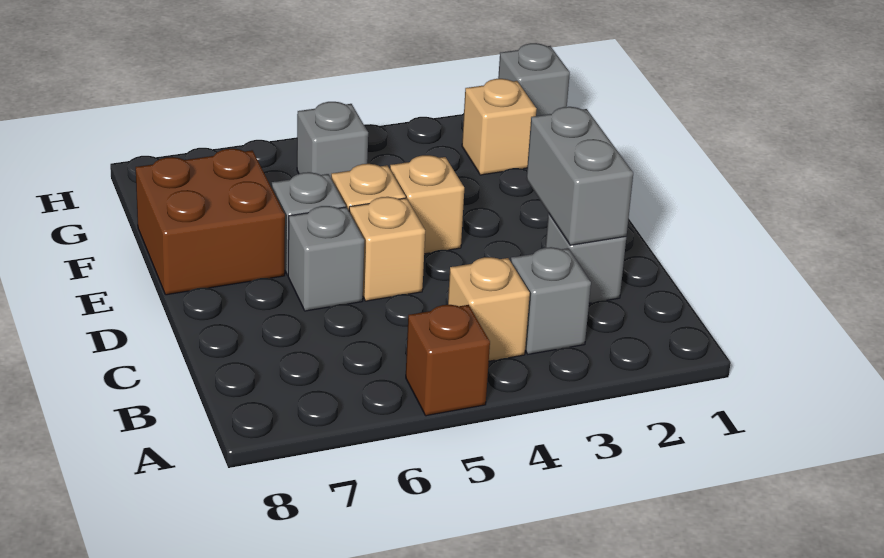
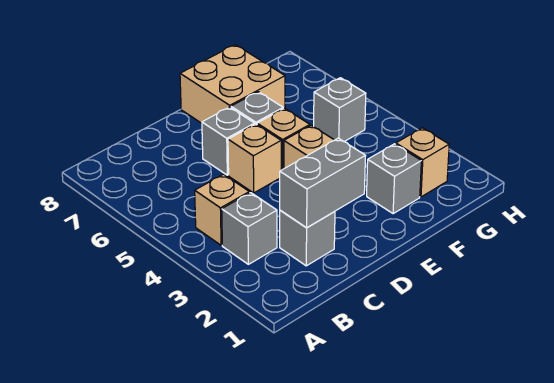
brown 1x1 brick [406,305,490,416] -> none
brown 2x2 brick [136,149,285,295] -> tan 2x2 brick [180,45,285,123]
grey 1x1 brick [498,43,570,116] -> grey 1x1 brick moved to [367,144,421,214]

